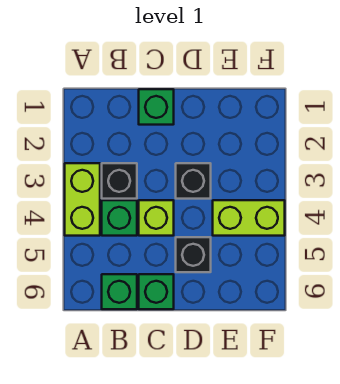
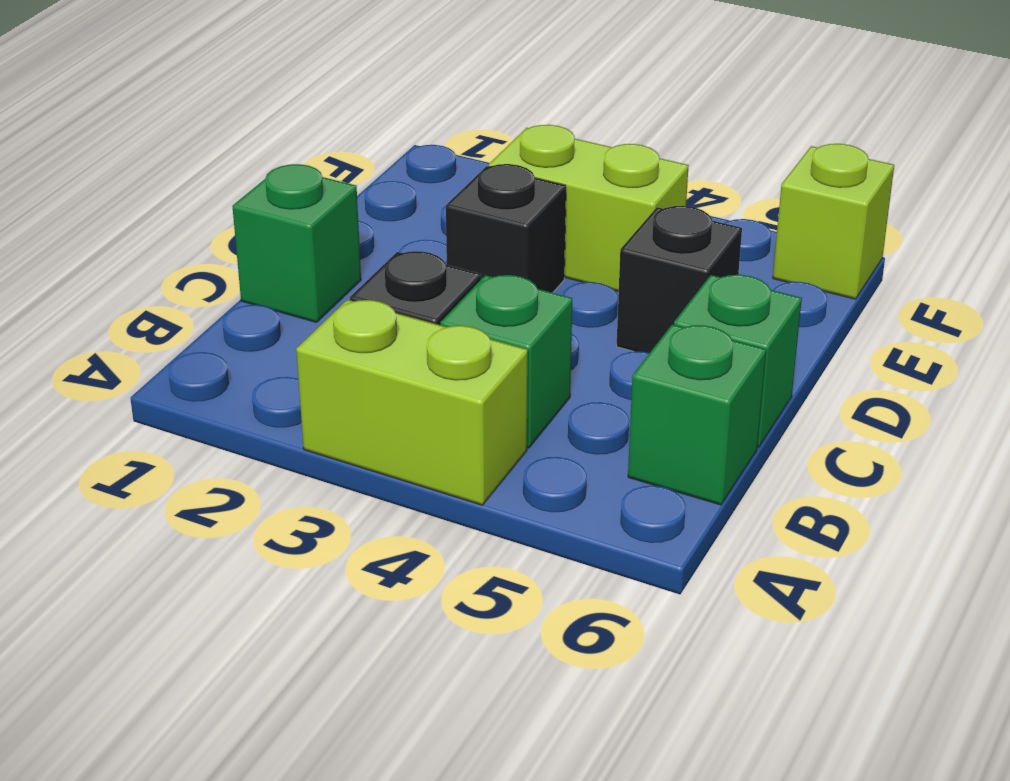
lime 1x1 brick [139,200,174,236] -> lime 1x1 brick moved to [773,144,894,299]
lime 1x2 brick [213,200,285,236] -> lime 1x2 brick turned to [489,125,689,291]

